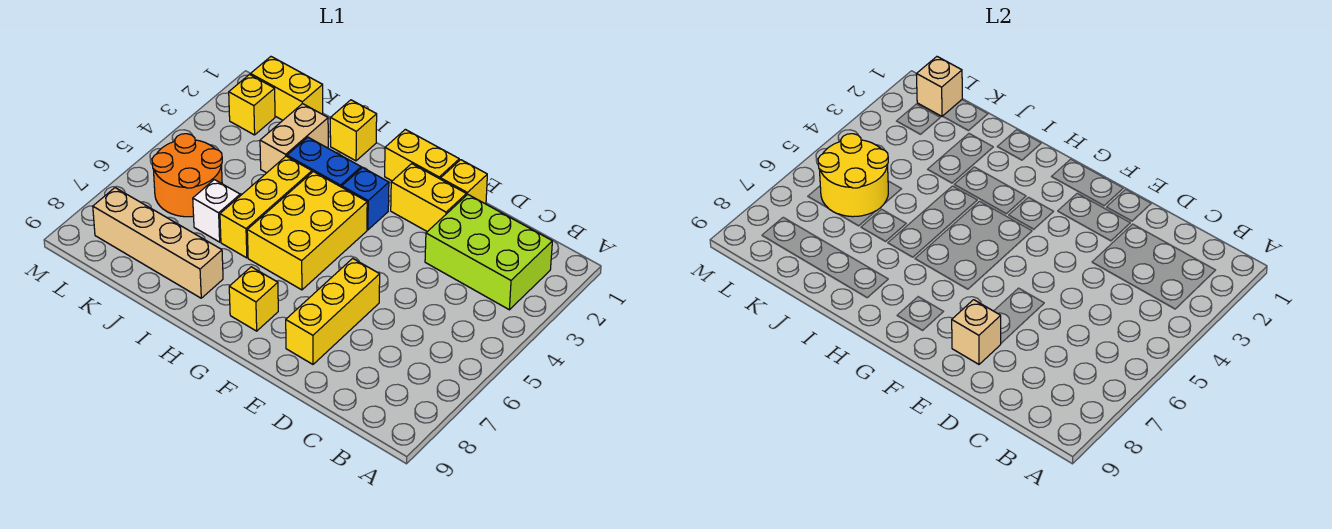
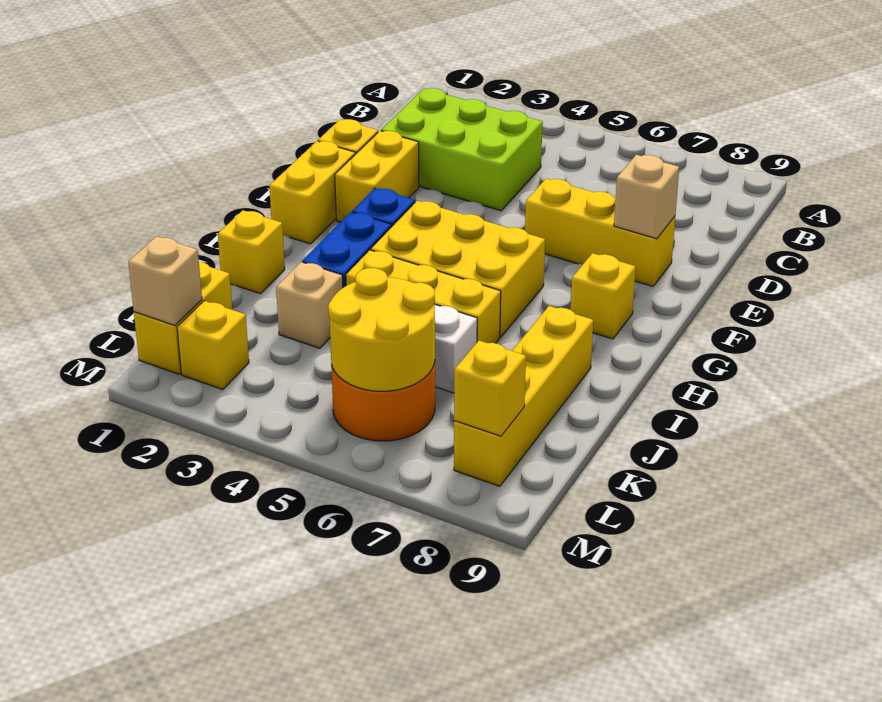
lime 2x3 brick [425,195,552,310] -> lime 2x3 brick turned to [381,88,543,211]
tan 1x4 brick [93,188,223,298] -> yellow 1x4 brick [454,306,593,486]
tan 1x2 brick [260,104,328,173] -> tan 1x1 brick [276,262,343,348]
none -> yellow 1x1 brick [454,341,526,436]

